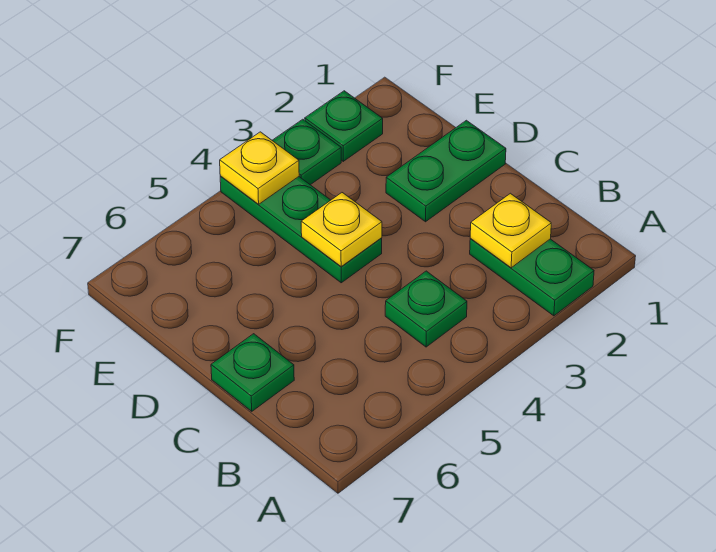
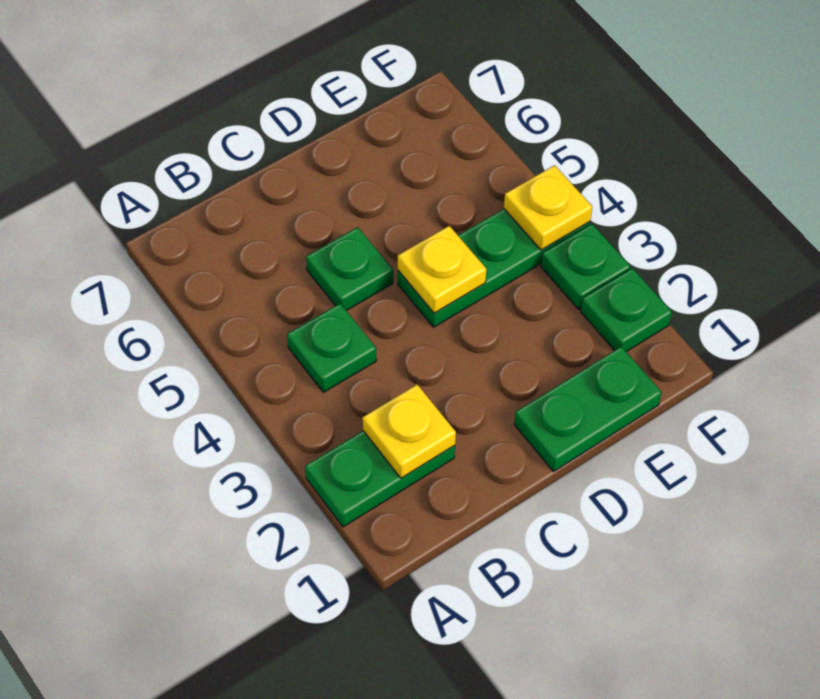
green 1x1 plate [211,334,294,411] -> green 1x1 plate moved to [306,227,393,311]
green 1x2 plate [386,120,506,222] -> green 1x2 plate turned to [514,346,662,472]

